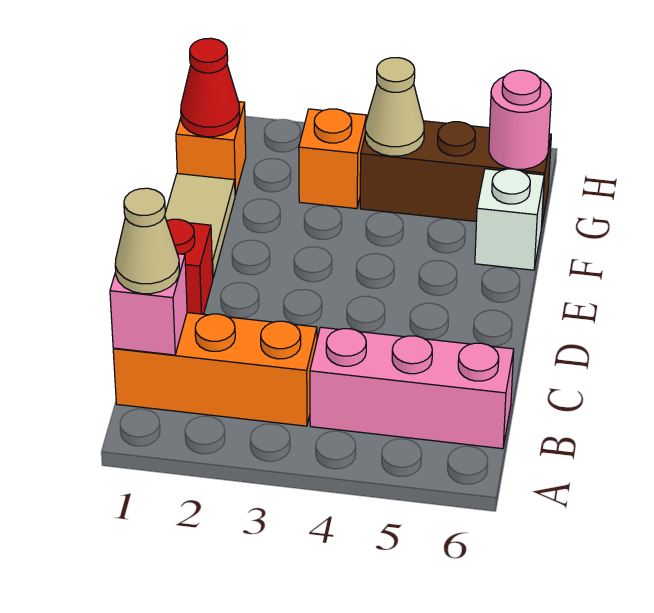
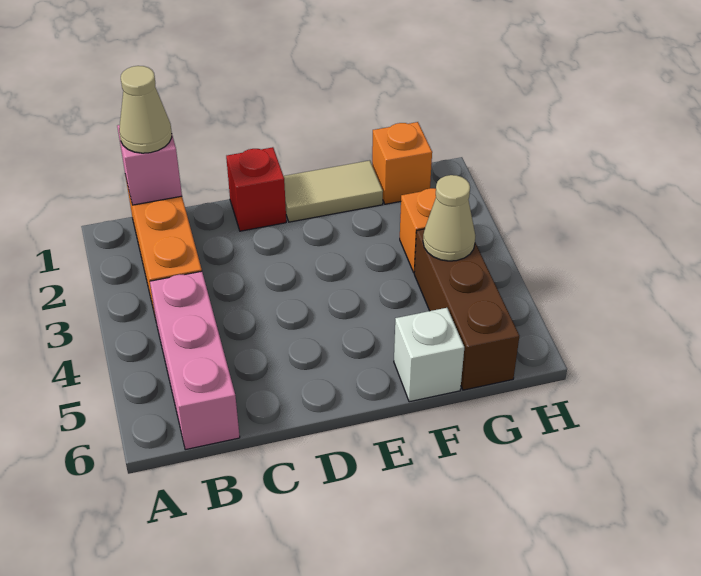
red 1x1 cone [181,38,240,137] -> none
pink 1x1 round brick [489,70,551,169] -> none

